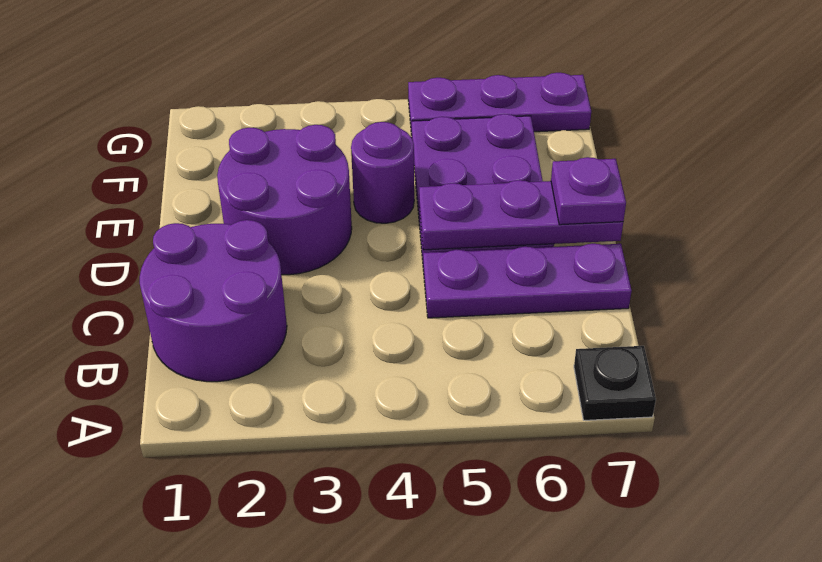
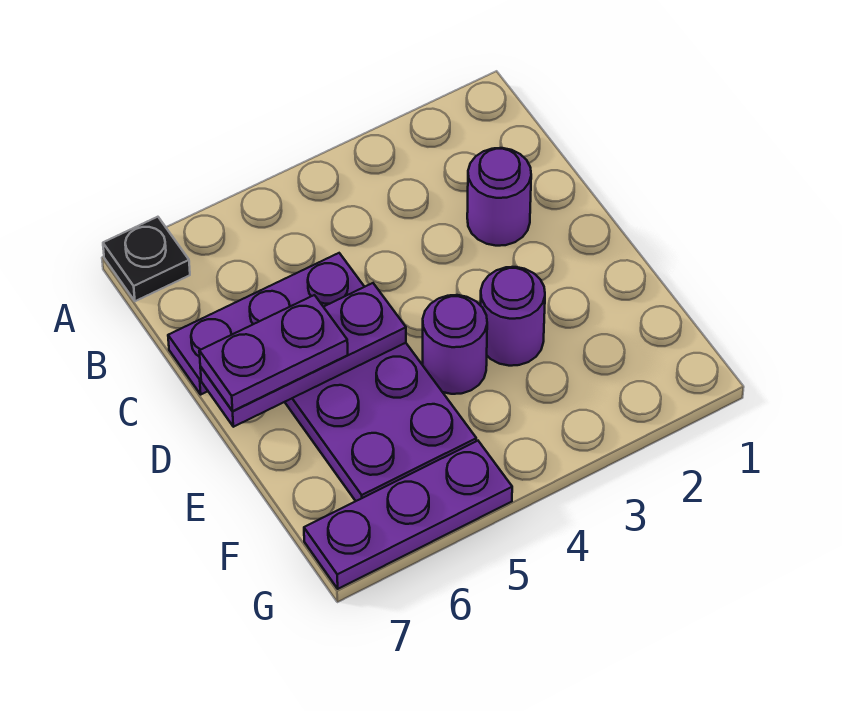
purple 2x2 round brick [140,220,287,382] -> purple 1x1 round brick [467,148,531,246]
purple 2x2 round brick [217,125,352,275] -> purple 1x1 round brick [480,267,545,366]
purple 1x1 plate [551,157,626,225] -> purple 1x2 plate [199,295,348,411]

